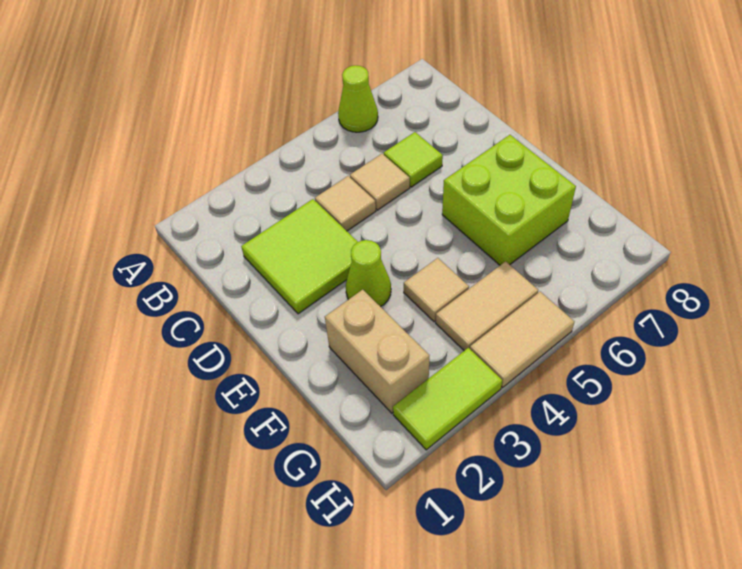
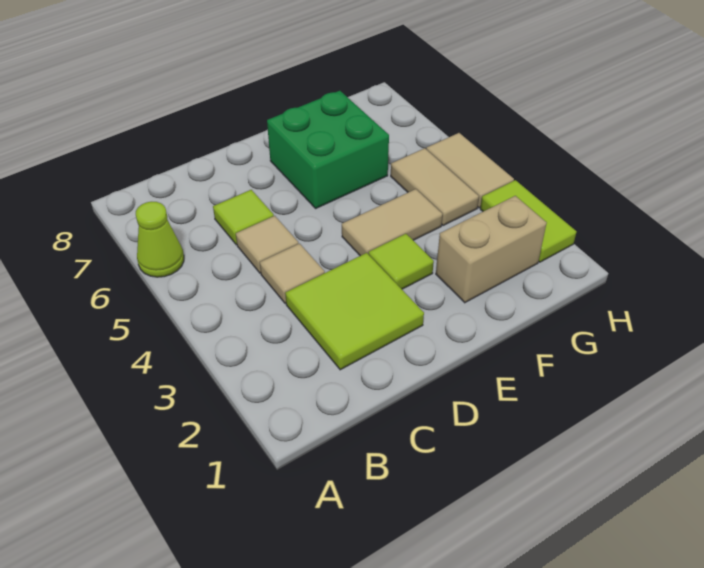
lime 1x1 cone [346,240,391,307] -> lime 1x1 tile [369,234,434,289]
lime 2x2 brick [442,135,576,265] -> green 2x2 brick [267,91,389,208]
tan 1x1 tile [404,258,469,322] -> tan 1x2 tile [342,189,442,256]

